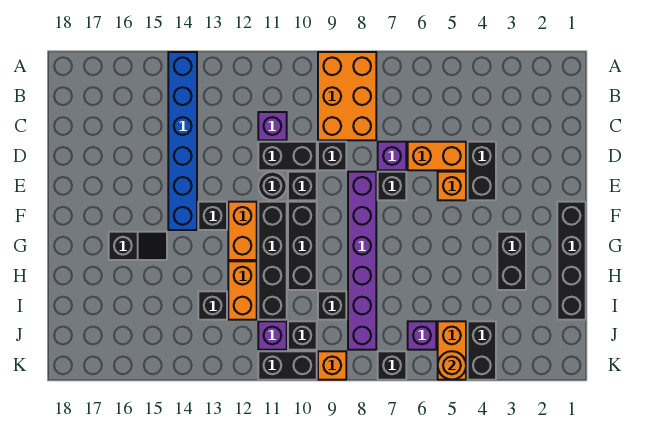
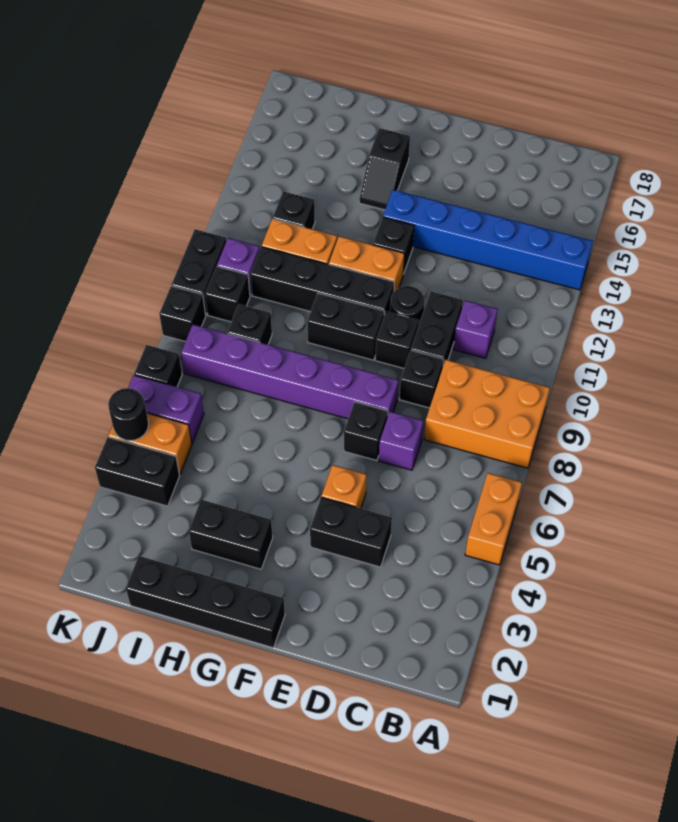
orange 1x2 brick [408,142,466,170] -> orange 1x2 brick moved to [465,473,522,565]
black 1x3 brick [288,202,317,290] -> black 1x2 brick [307,293,384,360]
purple 1x1 brick [408,321,436,350] -> purple 1x2 brick [128,375,204,443]
orange 1x1 round brick [438,351,466,380] -> black 1x1 round brick [108,388,149,441]
orange 1x1 brick [318,351,346,380] -> black 1x1 brick [159,286,206,341]

